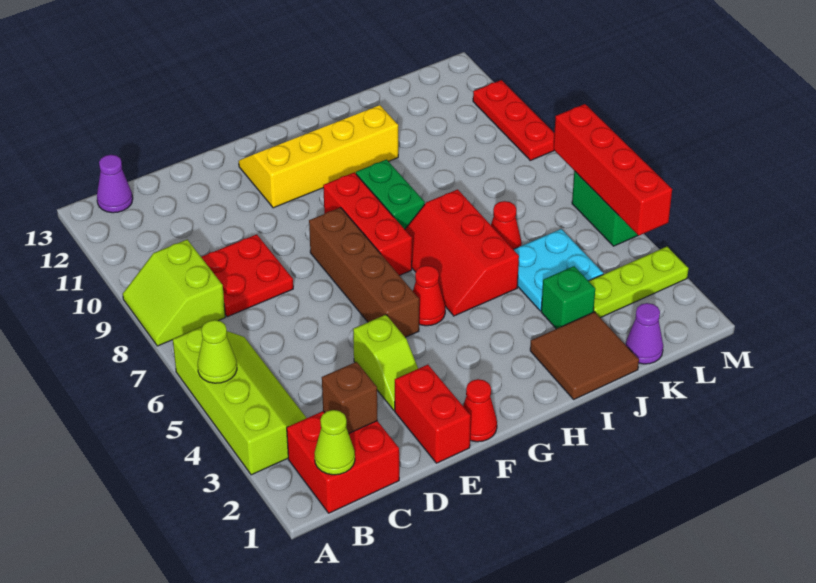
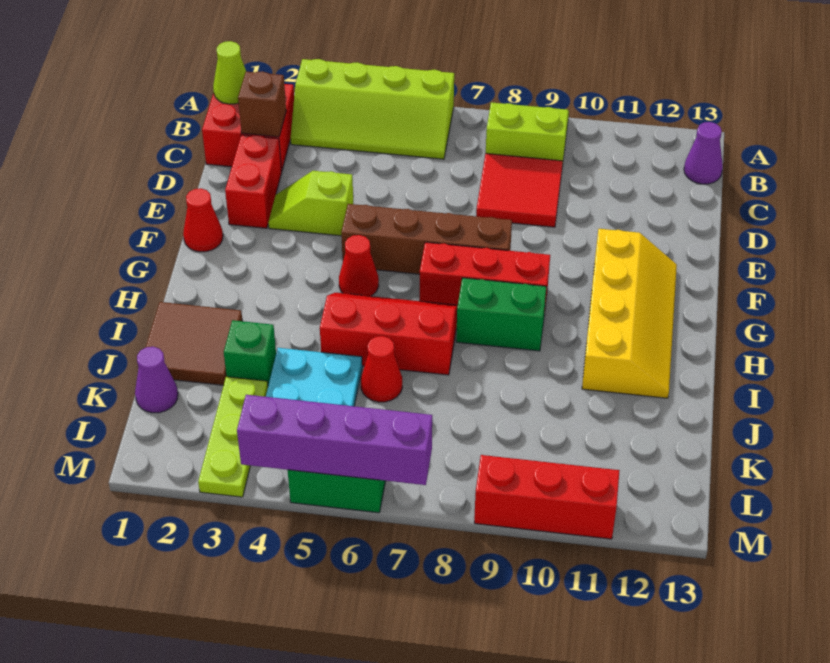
lime 1x1 cone [198,320,237,383] -> none
red 2x2 plate [201,234,293,317] -> red 2x2 tile [476,153,563,227]
red 1x2 brick [395,365,471,463] -> red 1x2 brick turned to [225,135,282,228]
red 1x4 brick [554,104,672,236] -> purple 1x4 brick [237,395,432,485]
red 1x3 plate [473,80,554,160] -> red 1x3 brick [474,455,620,539]

